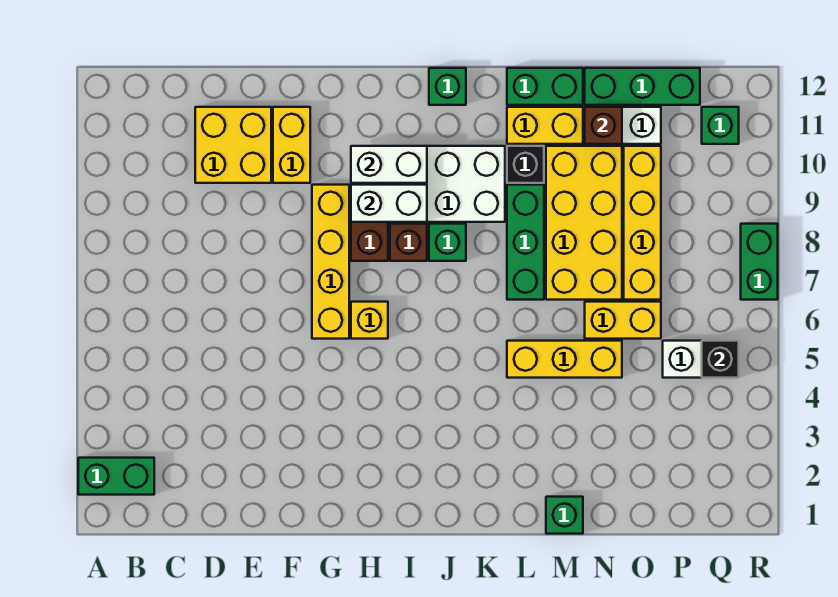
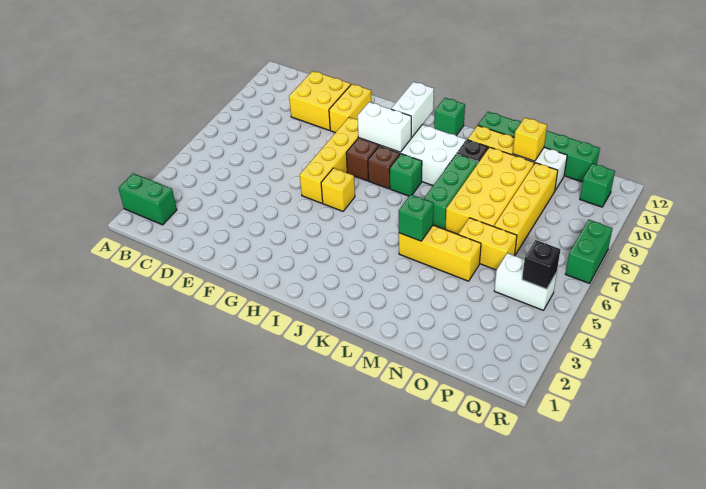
white 1x2 brick [351,146,427,183] -> white 1x2 brick turned to [391,82,434,138]
green 1x1 brick [546,497,583,534] -> green 1x1 brick moved to [399,195,434,241]
brown 1x1 brick [585,107,622,144] -> yellow 1x1 brick [513,118,547,161]

